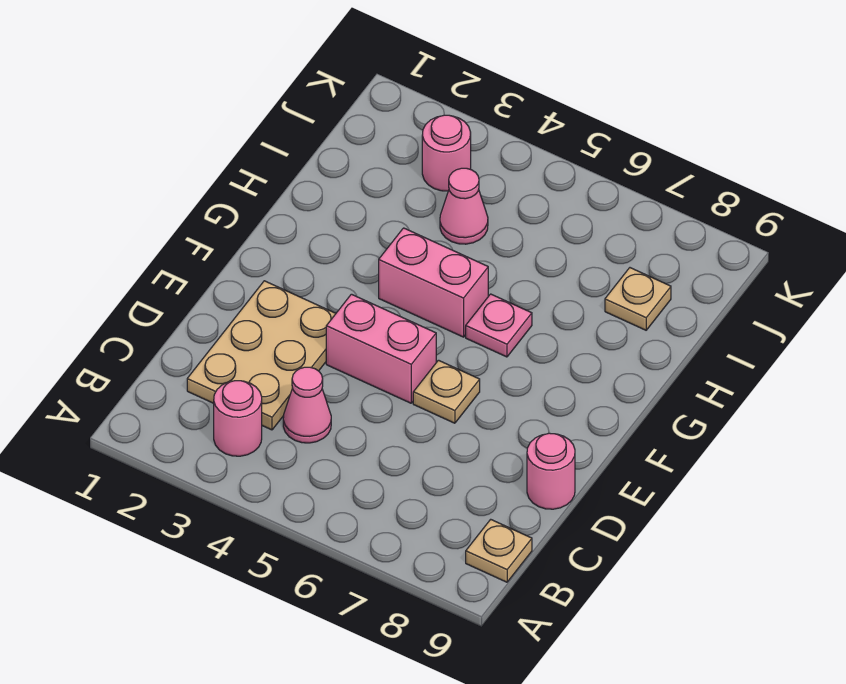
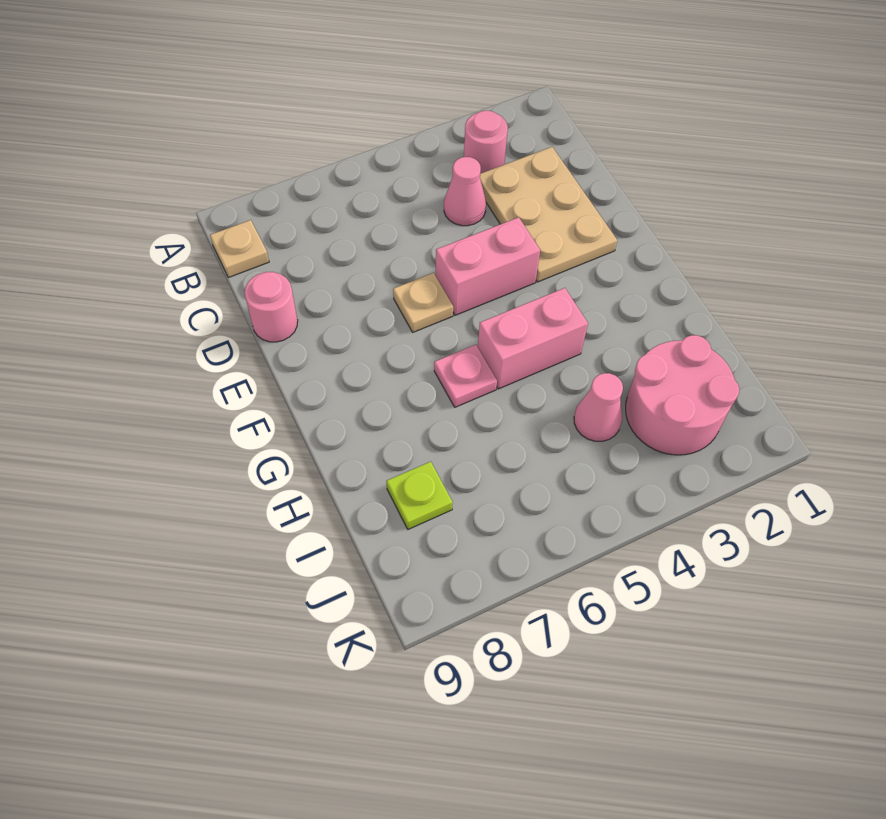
tan 1x1 plate [605,268,671,330] -> lime 1x1 plate [386,461,453,529]
pink 1x1 round brick [422,115,471,191] -> pink 2x2 round brick [626,335,740,455]

